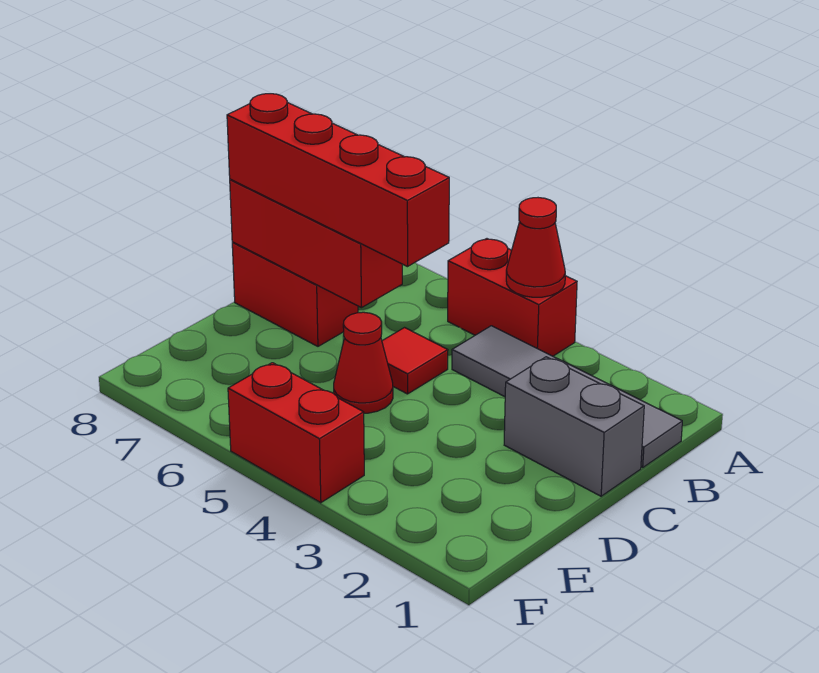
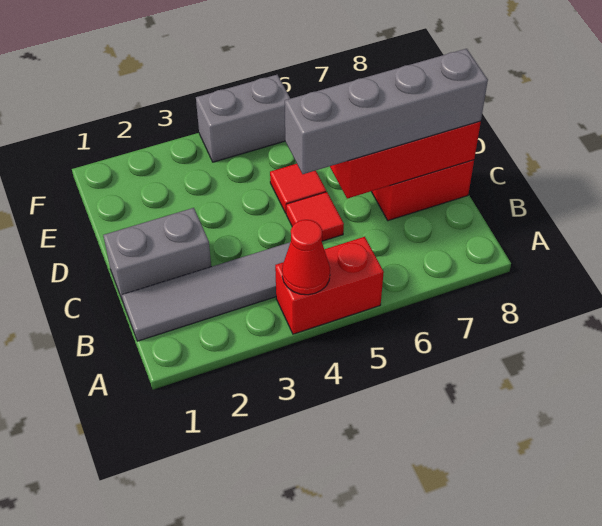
red 1x4 brick [227,94,449,267] -> grey 1x4 brick [285,49,488,174]
red 1x1 cone [334,312,393,413] -> red 1x1 tile [270,164,326,213]
red 1x2 brick [228,363,364,503] -> grey 1x2 brick [196,75,290,162]

